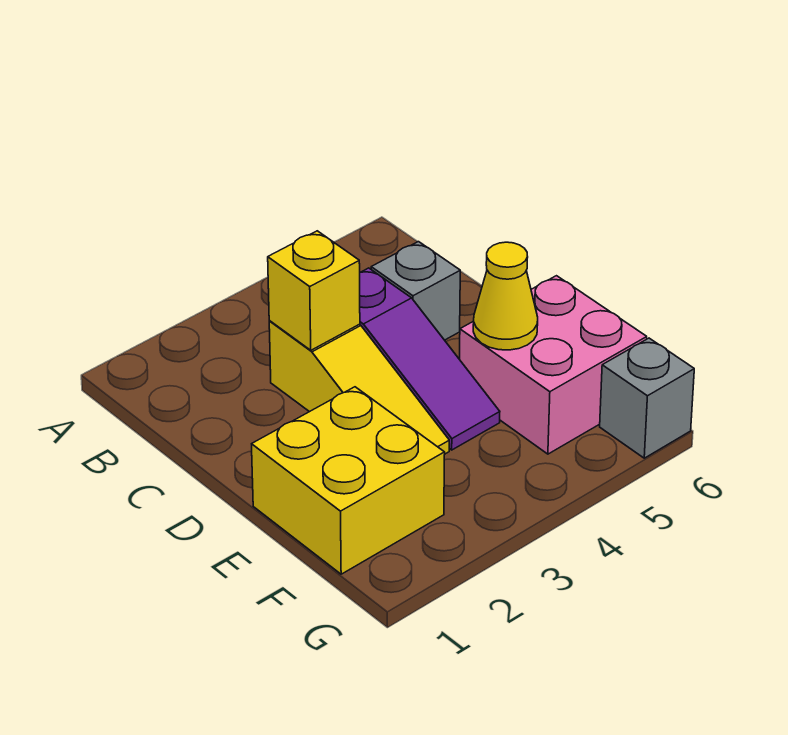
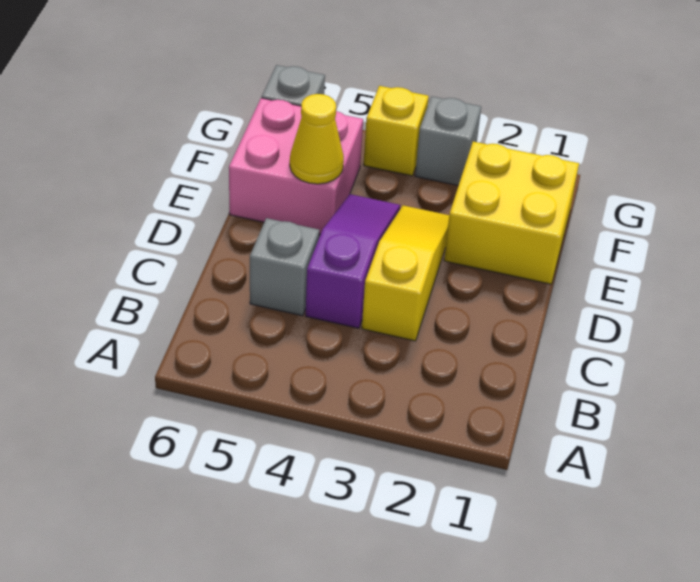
yellow 1x1 brick [268,231,360,350] -> yellow 1x1 brick moved to [364,86,429,176]
none -> grey 1x1 brick [415,96,481,186]

